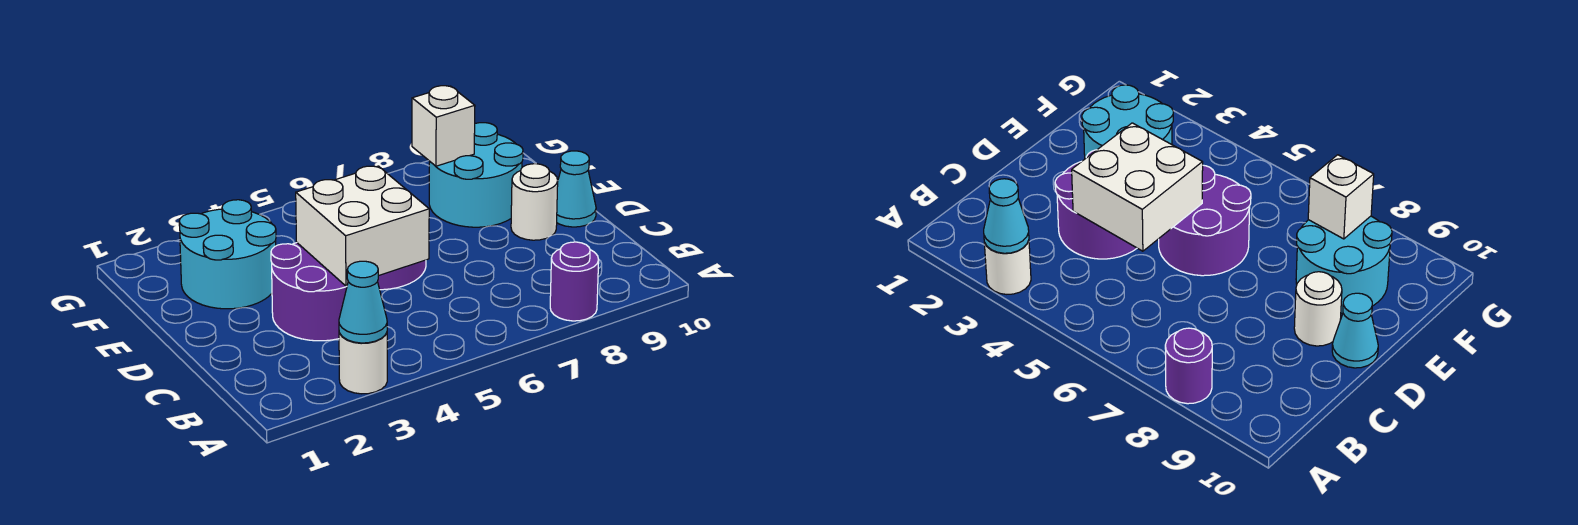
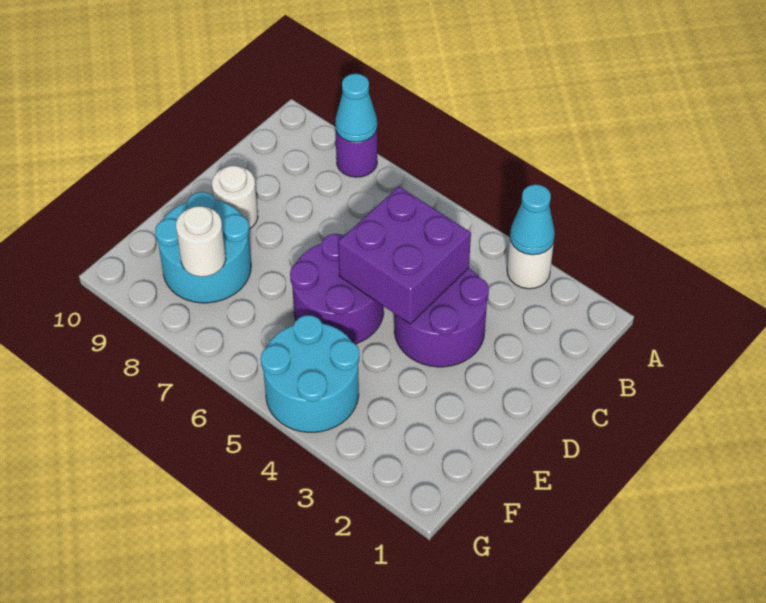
white 2x2 brick [296,166,429,286] -> purple 2x2 brick [338,187,471,324]
cyan 1x1 cone [557,151,596,227] -> cyan 1x1 cone moved to [335,74,377,142]
cyan 2x2 round brick [179,200,276,309] -> cyan 2x2 round brick moved to [261,315,359,432]
white 1x1 brick [412,86,475,166] -> white 1x1 round brick [176,206,226,277]

